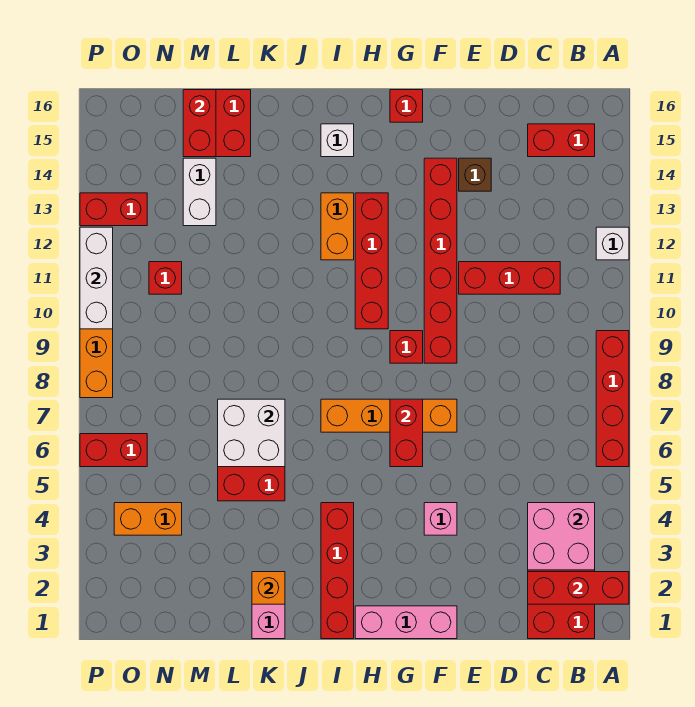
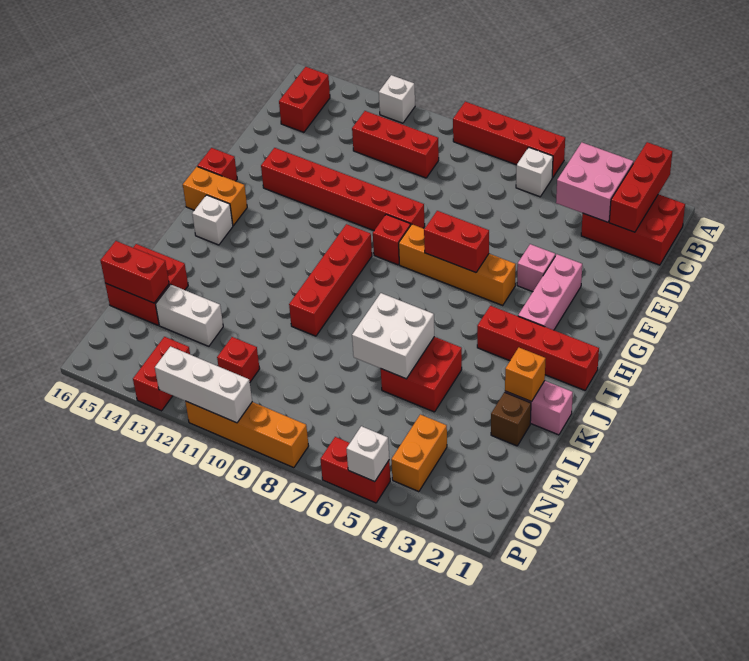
none -> white 1x1 brick [516,147,553,197]
red 1x3 brick [459,262,560,294] -> red 1x3 brick turned to [352,111,439,178]
brown 1x1 brick [459,158,491,191] -> brown 1x1 brick moved to [491,392,531,446]
pink 1x3 brick [355,606,457,639] -> pink 1x3 brick moved to [518,254,582,330]
orange 1x4 brick [321,399,457,432] -> orange 1x4 brick turned to [399,224,516,305]
red 1x4 brick [355,193,388,329] -> red 1x4 brick turned to [289,224,372,336]
orange 1x2 brick [321,193,354,260] -> orange 1x2 brick moved to [183,167,247,226]
red 1x2 brick [80,434,147,467] -> red 1x2 brick turned to [321,437,390,503]
none -> white 1x1 brick [347,426,389,482]

